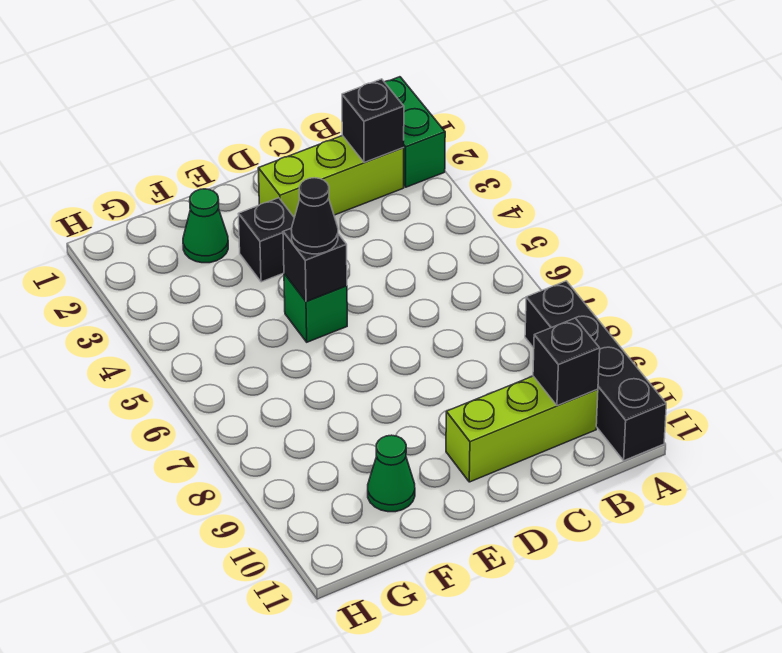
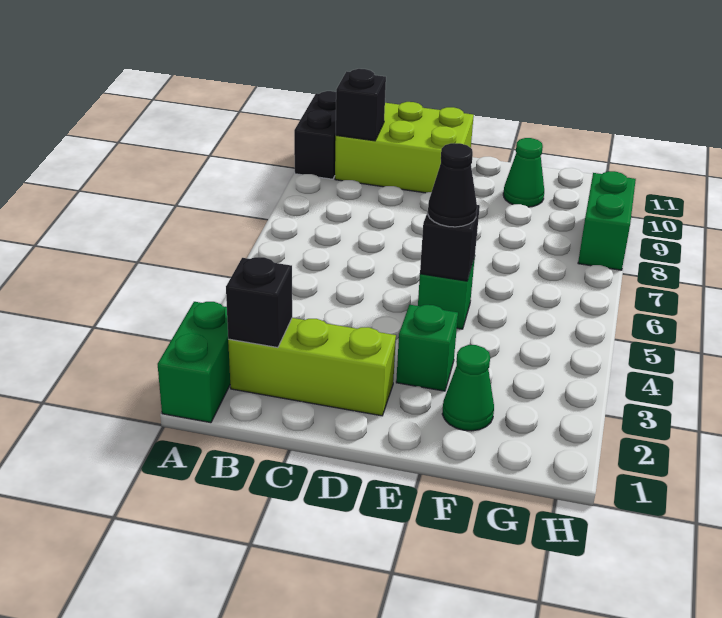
black 1x4 brick [525,281,666,461] -> black 1x2 brick [294,91,336,179]
lime 1x3 brick [446,376,598,482] -> lime 2x3 brick [335,102,474,193]
black 1x1 brick [239,198,294,282] -> green 1x1 brick [396,305,458,391]
none -> green 1x2 brick [578,171,636,270]

